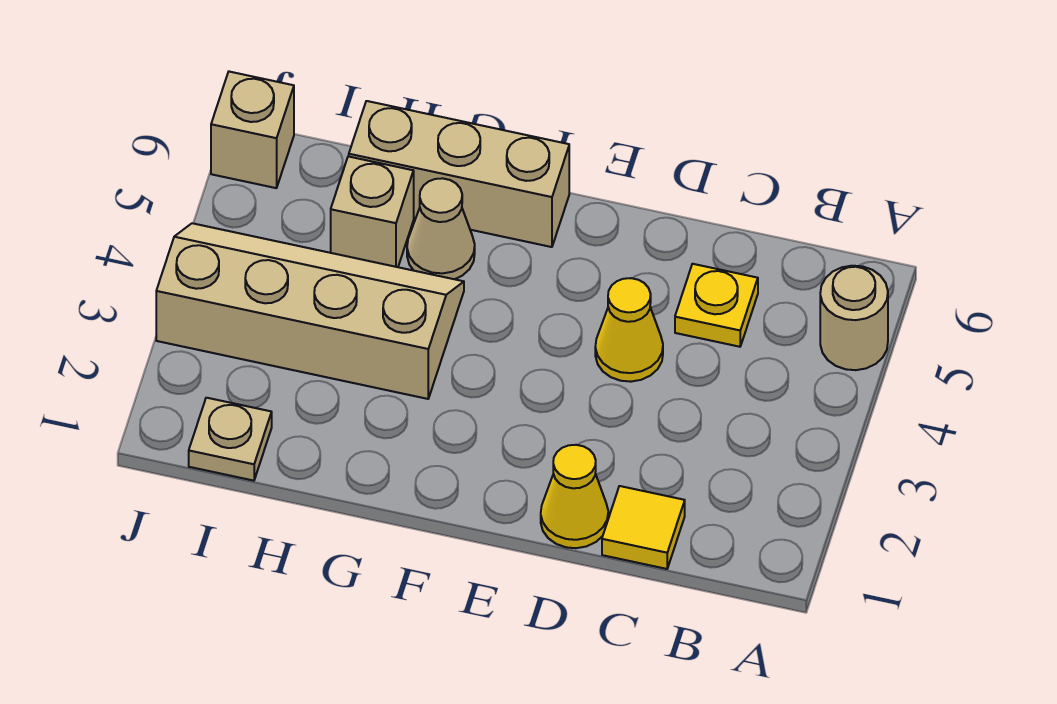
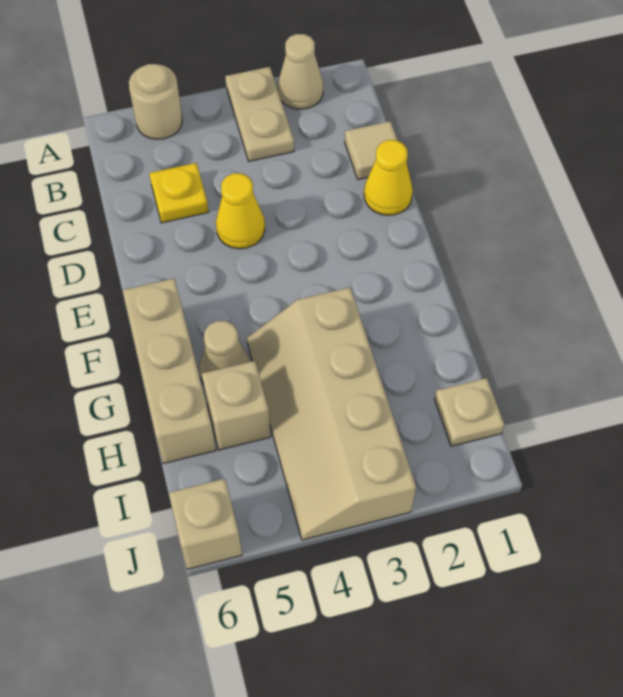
none -> tan 1x1 cone [278,34,324,109]
none -> tan 1x2 plate [225,67,294,161]
yellow 1x1 tile [602,486,685,569] -> tan 1x1 tile [345,121,398,180]

